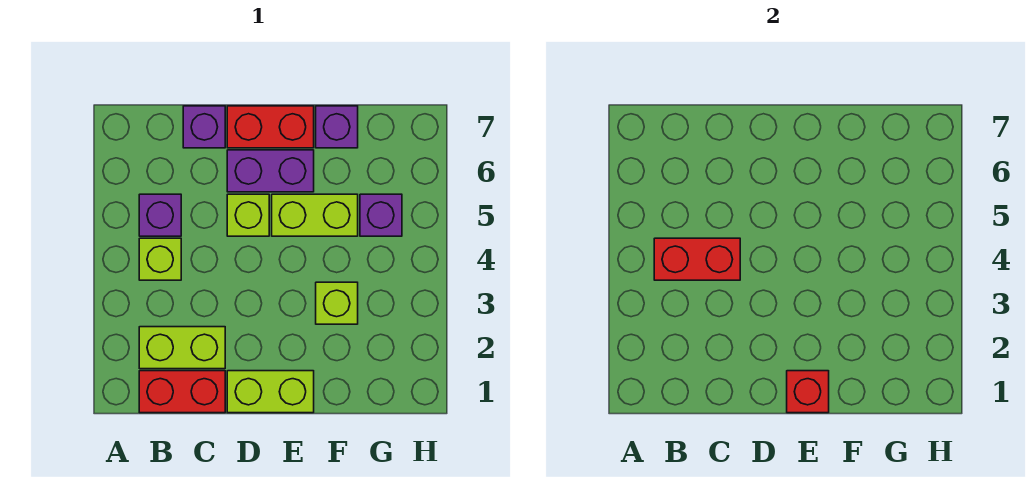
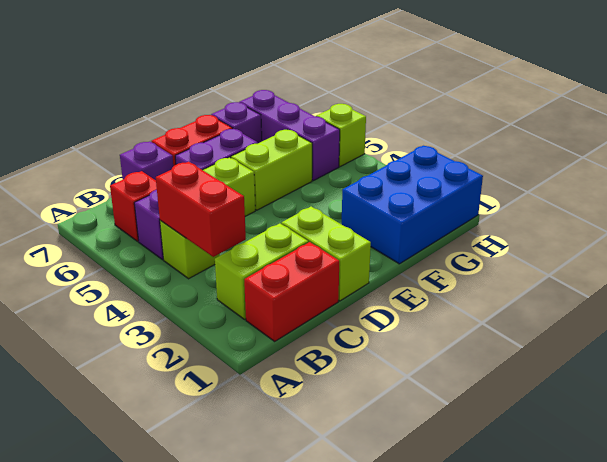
red 1x2 brick [654,238,740,280] -> red 1x2 brick turned to [156,162,246,257]
lime 1x2 brick [227,371,314,413] -> lime 1x2 brick turned to [281,206,371,301]
red 1x1 brick [787,371,829,413] -> red 1x1 brick moved to [110,171,157,241]
none -> blue 2x3 brick [342,146,483,264]
lime 1x1 brick [316,282,358,324] -> lime 1x1 brick moved to [316,104,366,167]
purple 1x1 brick [360,194,402,236] -> purple 1x3 brick [240,90,340,181]

